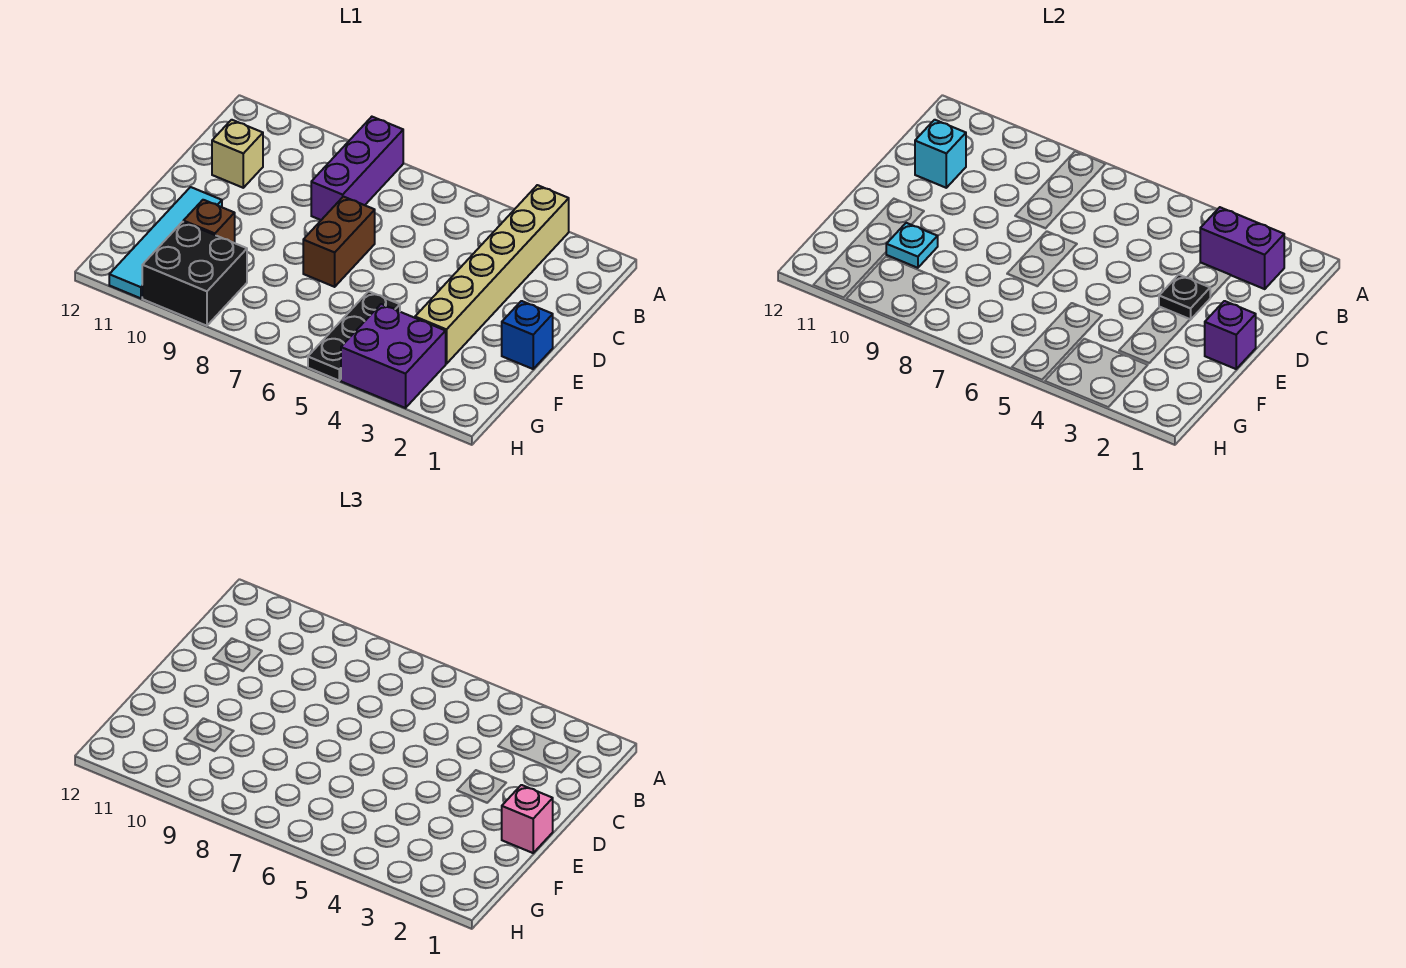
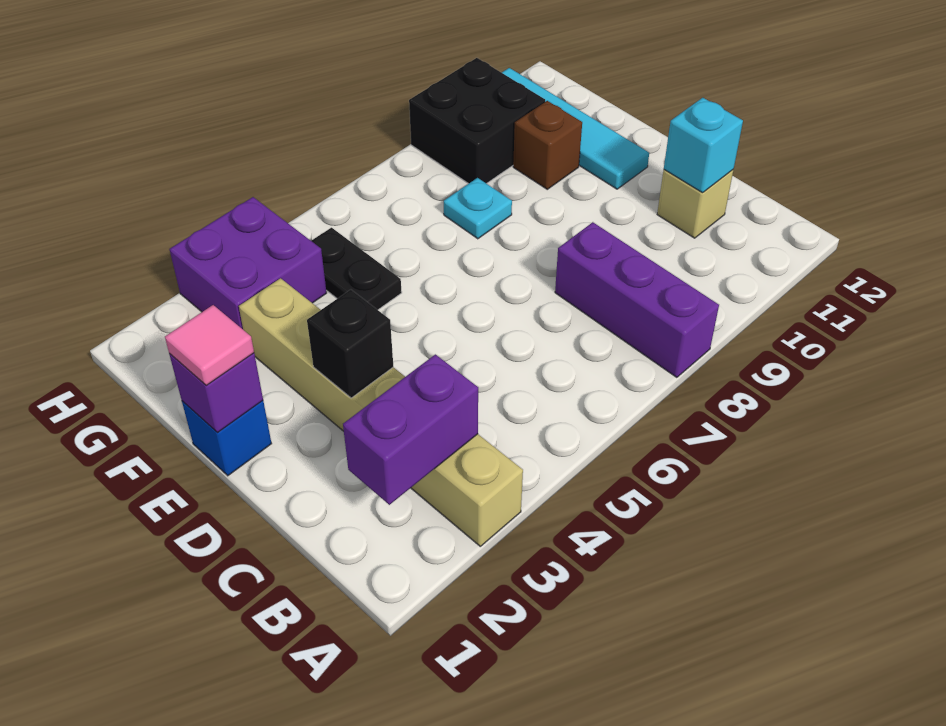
black 1x1 plate [1159,275,1210,320] -> black 1x1 brick [307,290,393,398]
brown 1x2 brick [303,197,375,287] -> none
pink 1x1 brick [502,785,553,853] -> pink 1x1 tile [165,305,254,386]
black 1x3 plate [308,291,400,380] -> black 1x2 plate [312,228,402,310]
cyan 1x1 plate [886,223,938,268] -> cyan 1x1 plate moved to [444,178,512,239]

